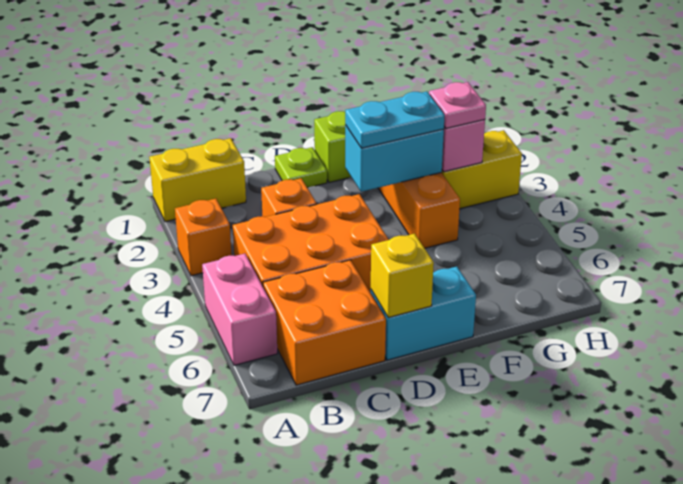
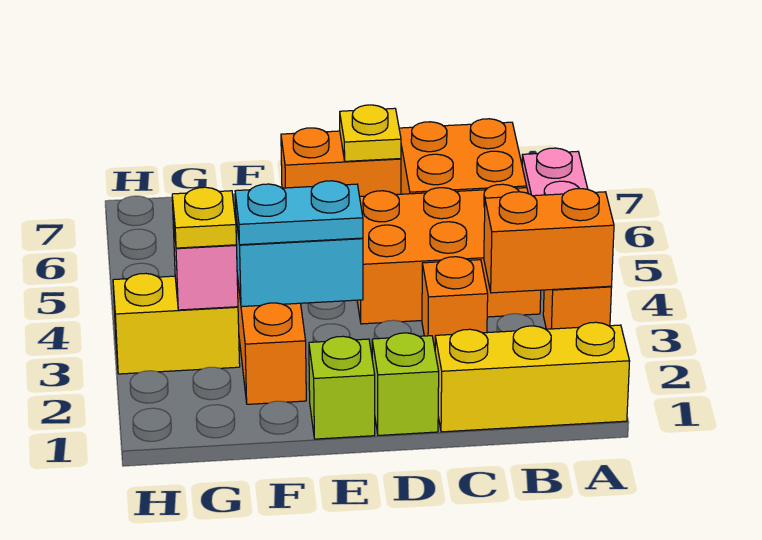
yellow 1x2 brick [149,138,246,222] -> yellow 1x3 brick [435,322,630,432]
none -> orange 1x2 brick [484,189,614,293]
lime 1x1 plate [275,147,327,188] -> lime 1x1 brick [372,333,439,435]
cyan 1x2 brick [371,267,476,360] -> orange 1x2 brick [281,128,401,196]
yellow 1x1 brick [371,234,434,318] -> yellow 1x1 plate [340,105,401,161]
pink 1x1 plate [429,82,486,128] -> yellow 1x1 plate [172,187,236,248]

